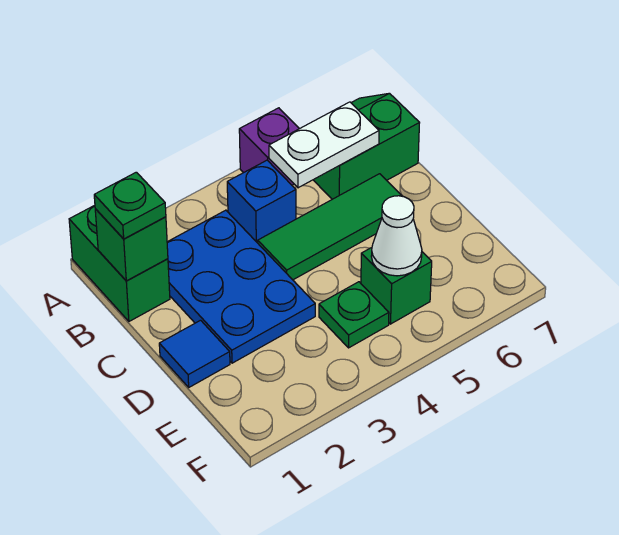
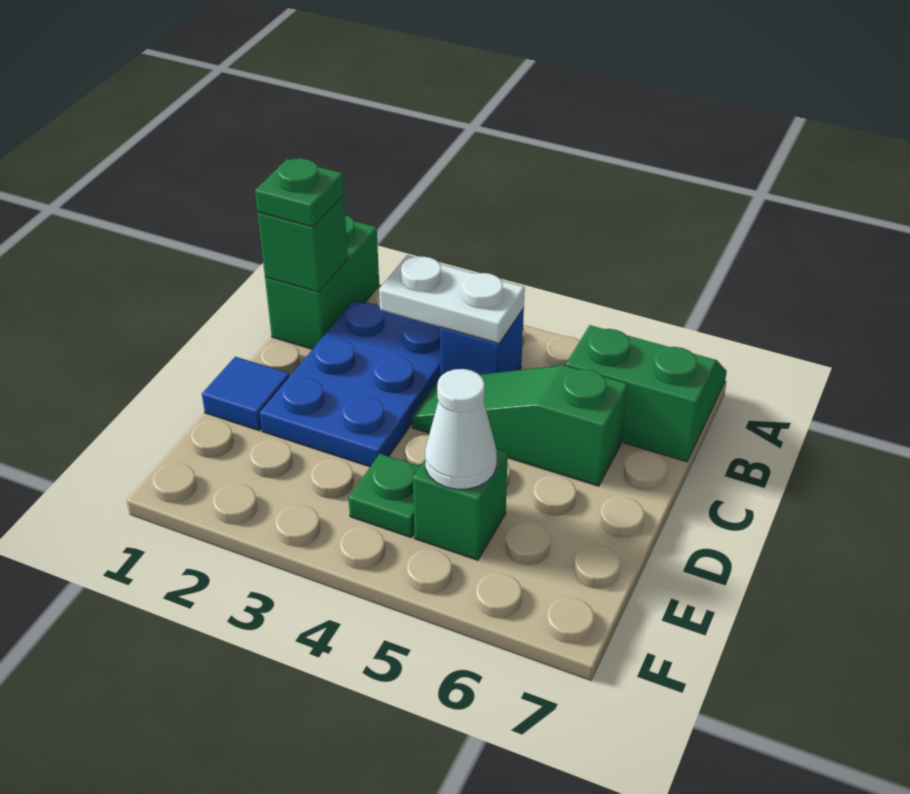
purple 1x1 brick [239,108,299,185] -> none
white 1x2 plate [269,102,379,188] -> white 1x2 plate moved to [379,255,525,344]
green 1x3 tile [258,174,402,280] -> green 1x3 slope [412,365,628,486]

